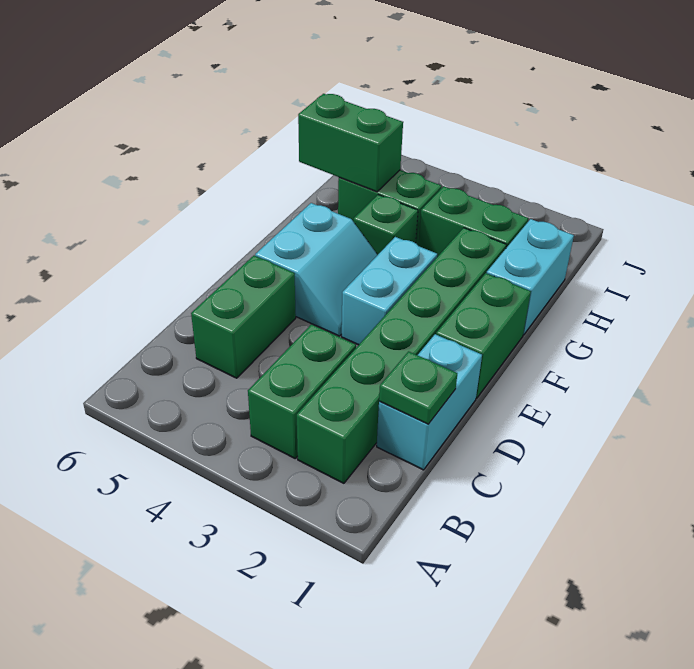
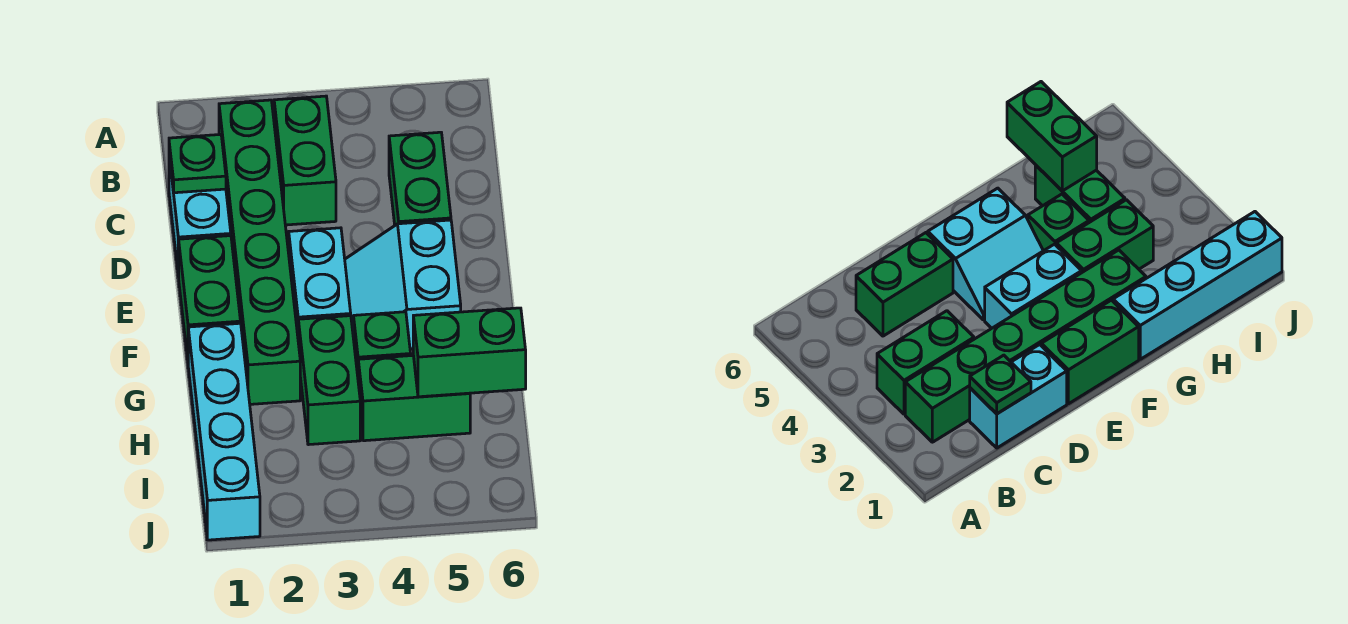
cyan 1x2 brick [487,219,574,335] -> cyan 1x4 brick [188,323,260,540]
green 1x2 brick [418,186,528,257] -> green 1x2 brick turned to [298,316,360,445]

